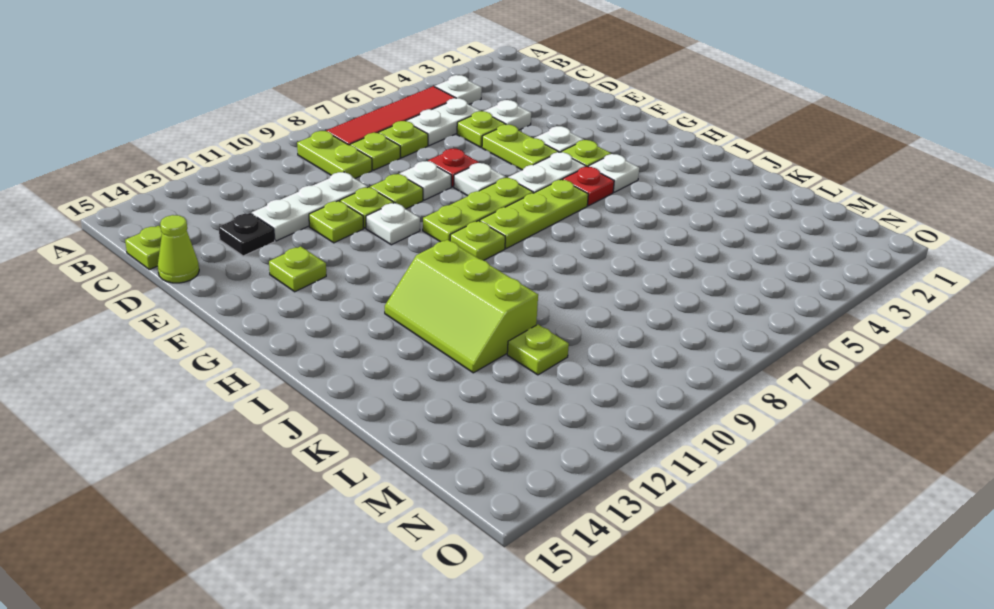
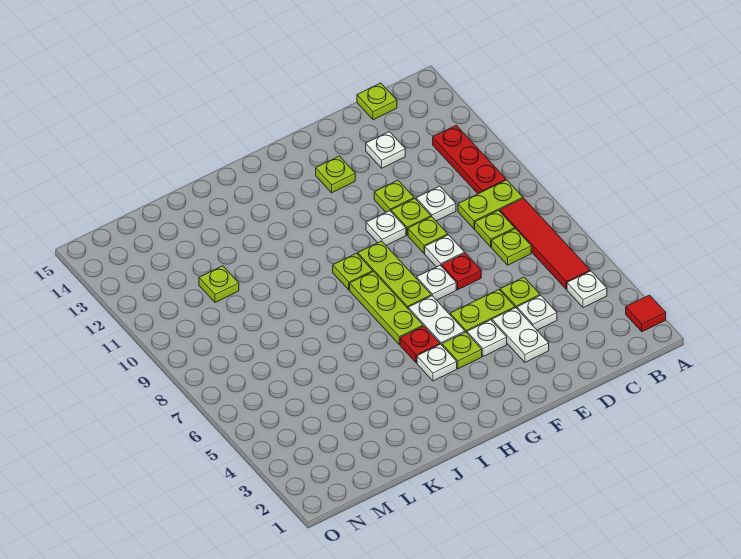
none -> red 1x1 tile [626,295,666,332]
none -> red 1x3 plate [433,125,506,194]
white 1x2 plate [406,98,480,146] -> white 1x2 plate moved to [492,308,549,362]
white 1x3 plate [252,172,368,241] -> white 1x1 plate [416,186,456,221]
black 1x1 plate [219,213,275,256] -> white 1x1 plate [366,132,405,168]
lime 1x1 cone [158,215,199,283] -> none
lime 2x3 slope [385,240,538,373] -> none

